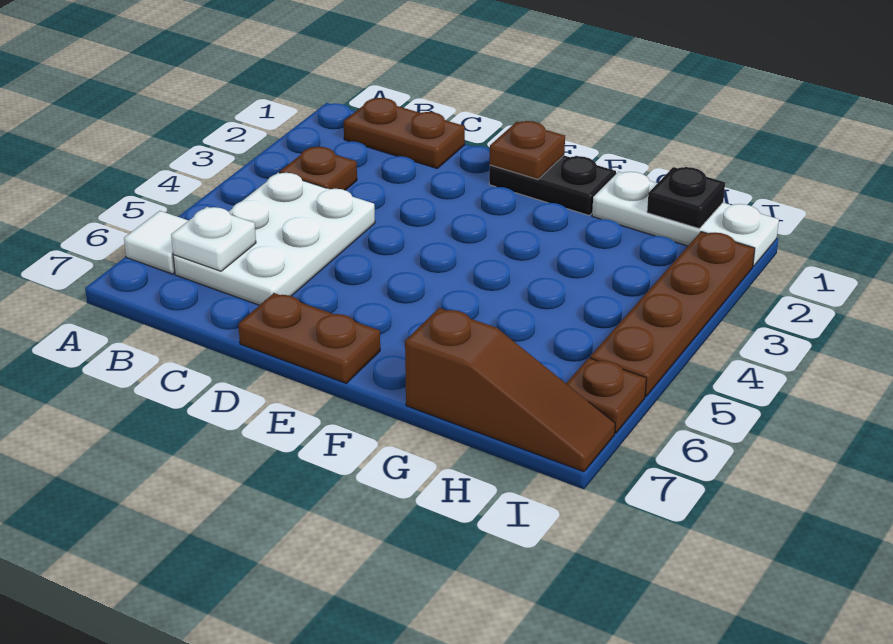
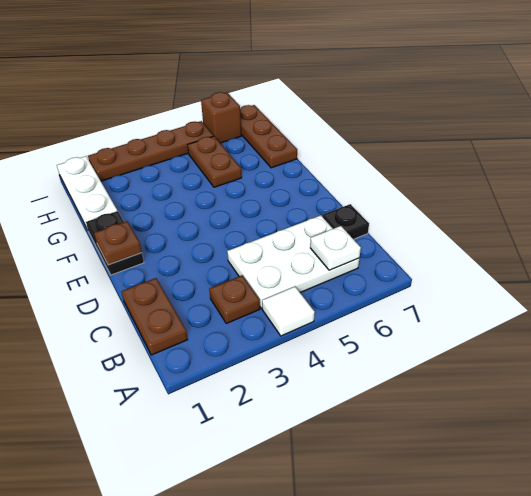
white 1x1 tile [124,211,189,274] -> white 1x1 tile moved to [262,287,315,336]
brown 1x2 plate [238,293,380,383] -> brown 1x2 plate moved to [188,136,242,187]
brown 1x3 slope [405,308,615,472] -> brown 1x3 plate [240,105,297,168]
black 1x1 plate [647,167,725,229] -> black 1x1 plate moved to [322,204,369,239]
brown 1x1 plate [566,358,646,433] -> brown 1x1 brick [201,92,241,143]

